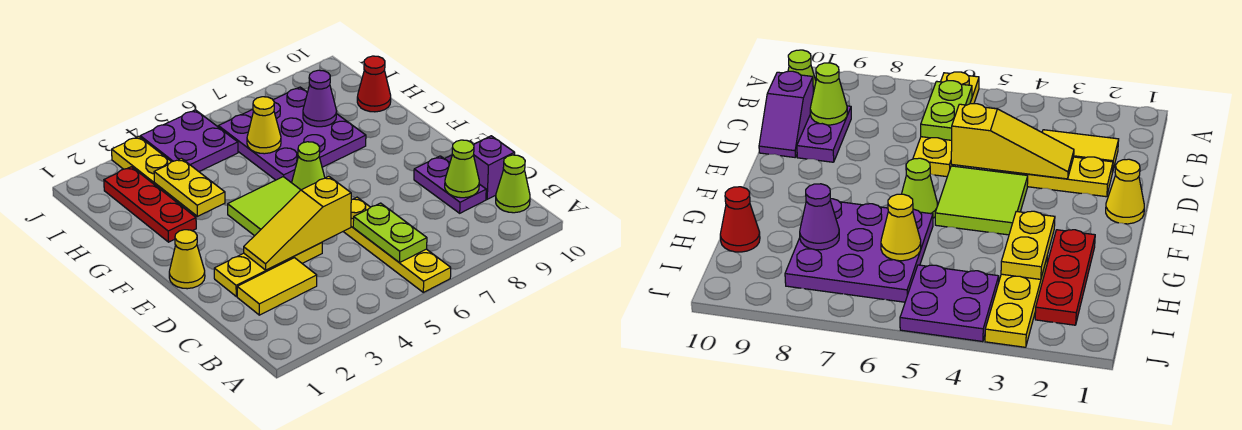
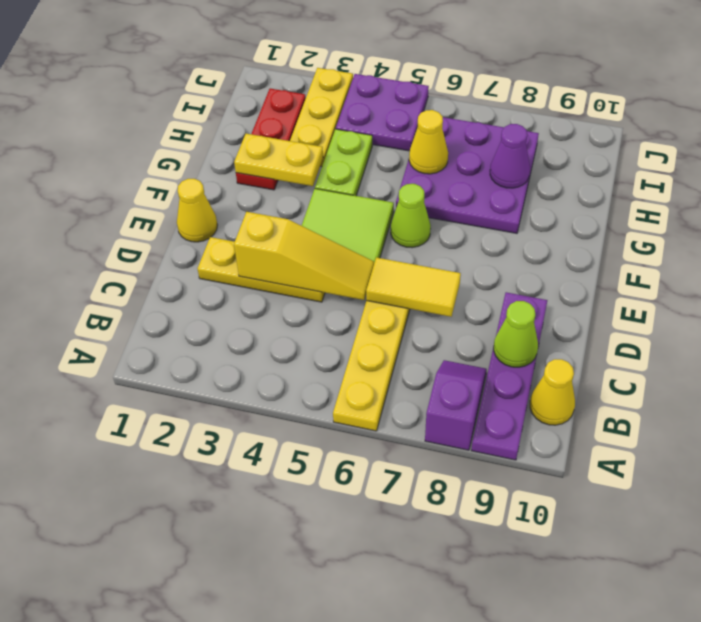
lime 1x2 plate [353,203,427,263] -> lime 1x2 plate moved to [315,129,372,196]
lime 1x1 cone [496,155,530,213] -> yellow 1x1 cone [530,359,575,425]
yellow 1x2 tile [237,258,317,315] -> yellow 1x2 tile moved to [366,257,461,317]
purple 1x2 plate [414,156,486,213] -> purple 1x4 plate [471,292,547,460]
purple 1x2 slope [445,136,515,199] -> purple 1x2 slope moved to [425,360,487,450]
yellow 1x3 slope [244,176,351,270] -> yellow 1x3 slope turned to [234,212,374,300]
yellow 1x2 plate [154,159,225,216] -> yellow 1x2 plate turned to [234,134,323,186]
red 1x1 cone [357,56,391,112] -> none

